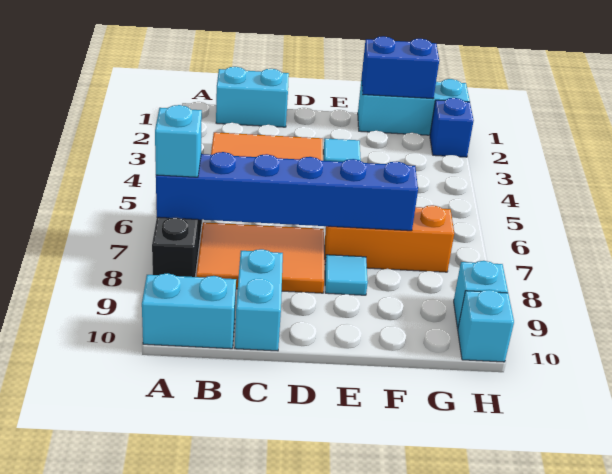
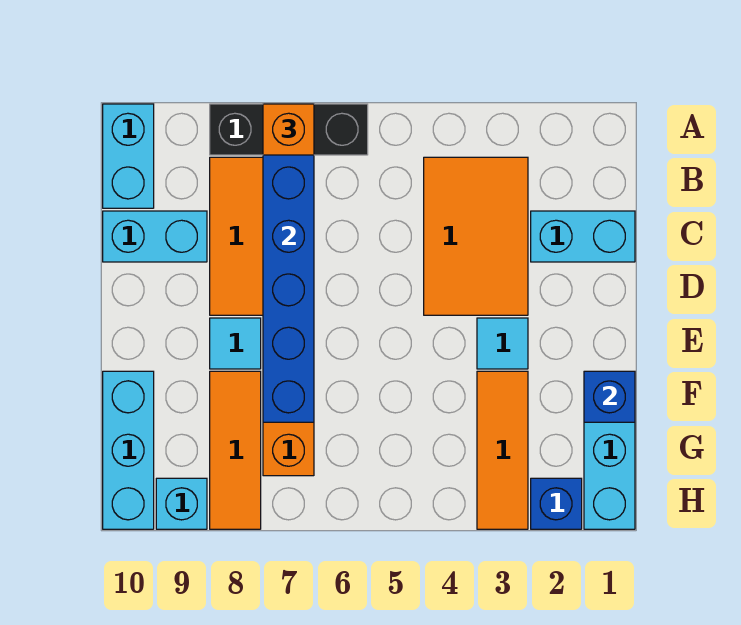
cyan 1x1 brick [155,105,202,177] -> orange 1x1 brick [263,104,314,155]
cyan 1x2 brick [216,67,289,127] -> cyan 1x2 brick turned to [531,211,635,262]
blue 1x2 brick [362,36,439,99] -> blue 1x1 brick [584,371,635,422]
none -> orange 1x3 tile [477,371,528,529]
none -> orange 1x3 tile [210,371,261,529]
cyan 1x1 brick [458,290,514,362] -> cyan 1x3 brick [103,371,154,529]

